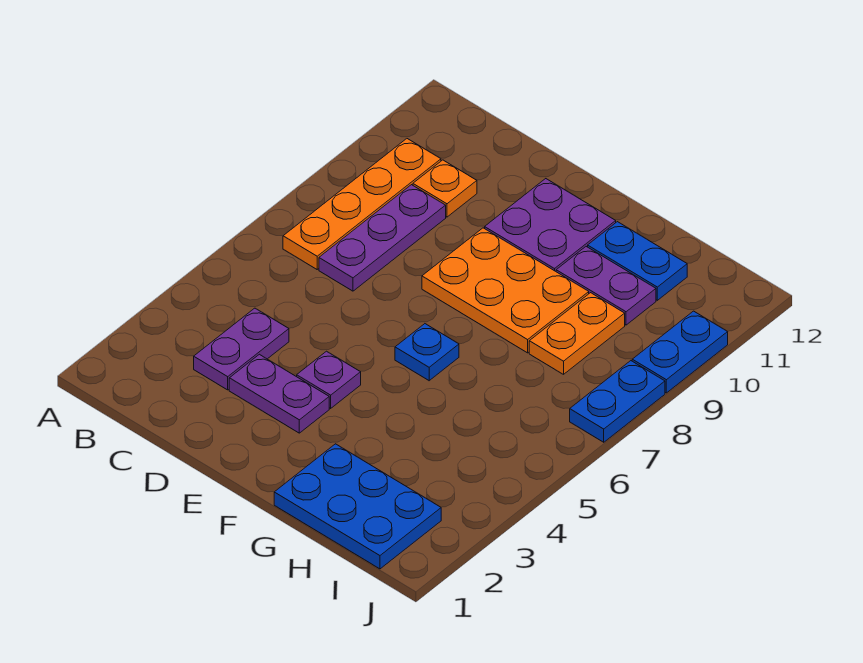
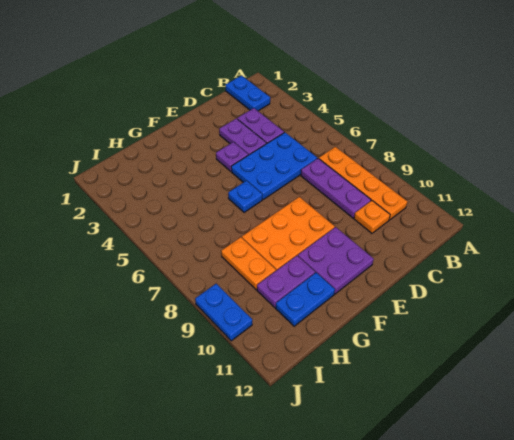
purple 1x2 plate [229,354,329,433] -> purple 1x2 plate turned to [219,118,267,155]
blue 2x3 plate [274,444,441,569] -> blue 2x3 plate moved to [231,132,317,199]
blue 1x2 plate [570,361,665,442] -> blue 1x2 plate moved to [226,76,270,111]

